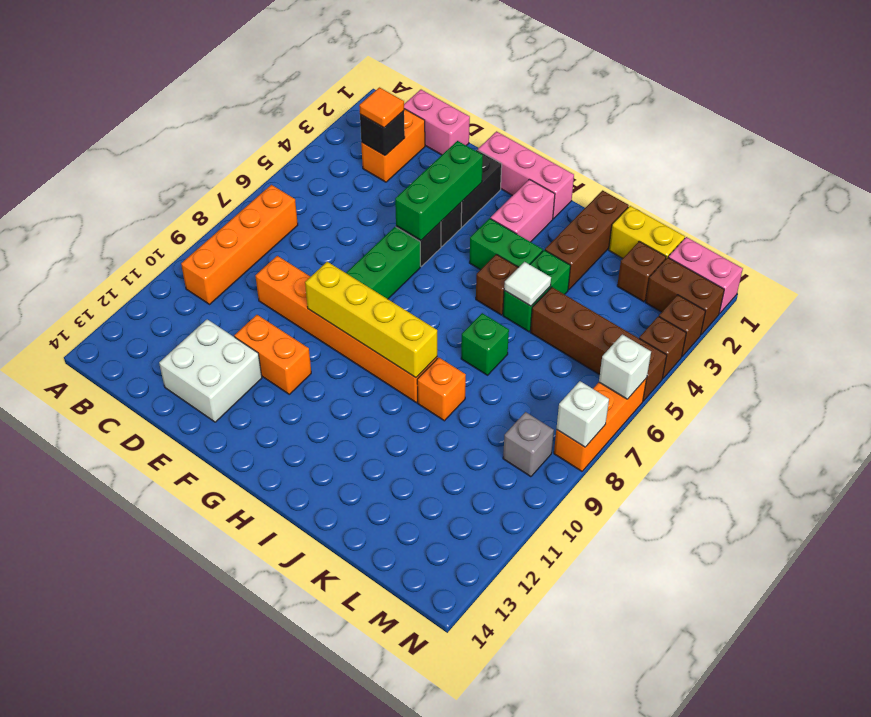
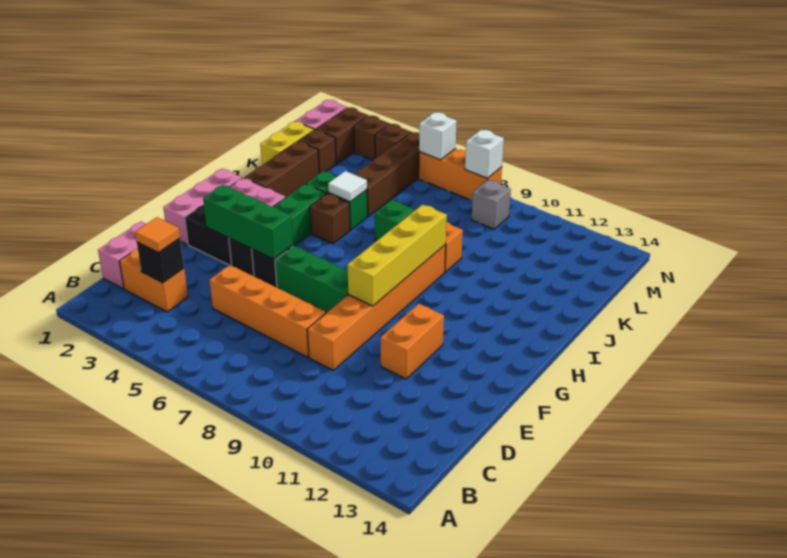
orange 1x4 brick [181,185,298,304] -> orange 1x4 brick moved to [210,265,326,357]
white 2x2 brick [159,319,262,422] -> none
brown 1x3 brick [545,190,629,290] -> brown 1x3 brick turned to [244,141,319,197]

